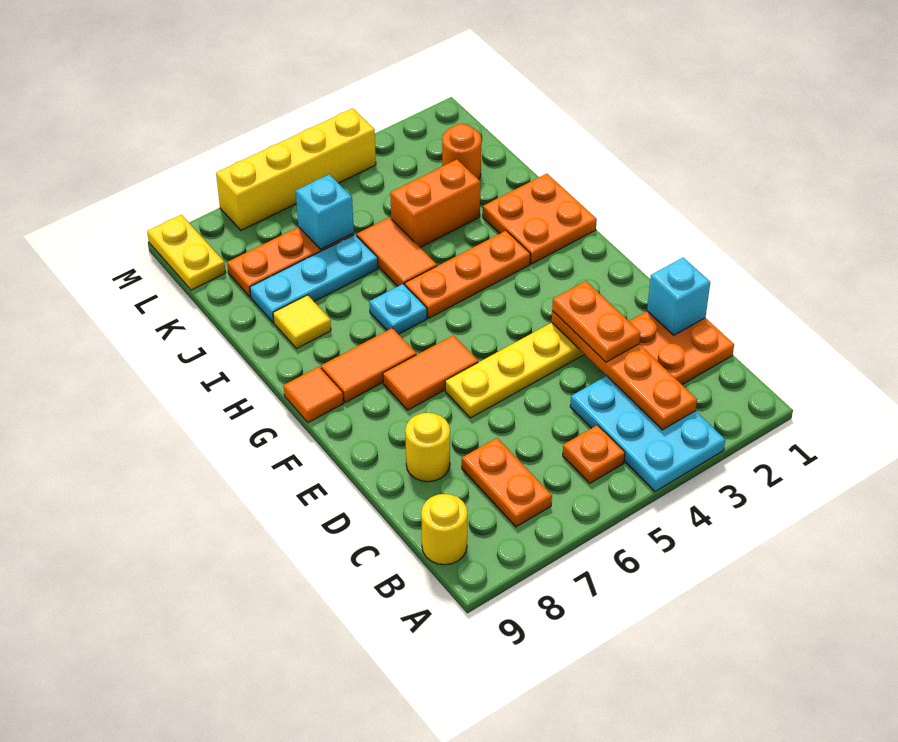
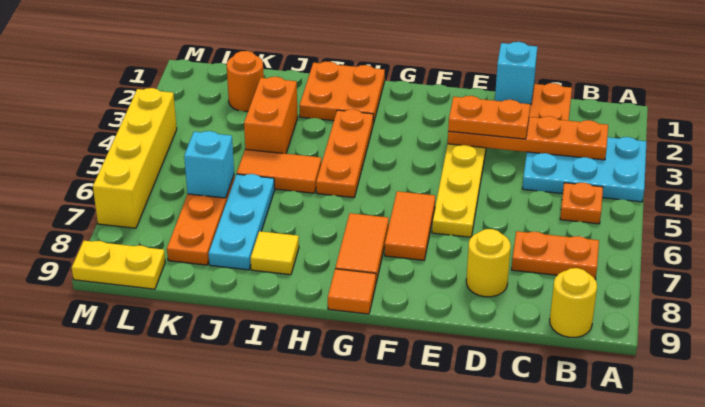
cyan 1x1 plate [369,284,427,334] -> none

